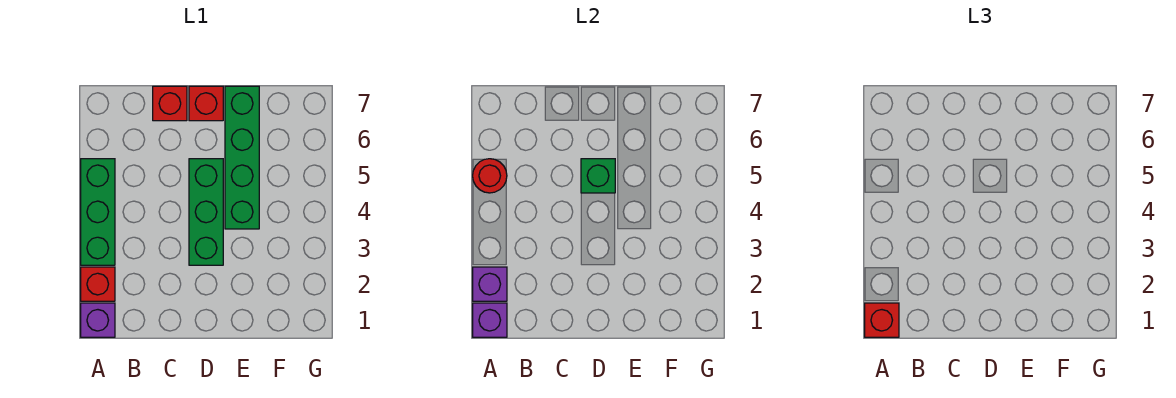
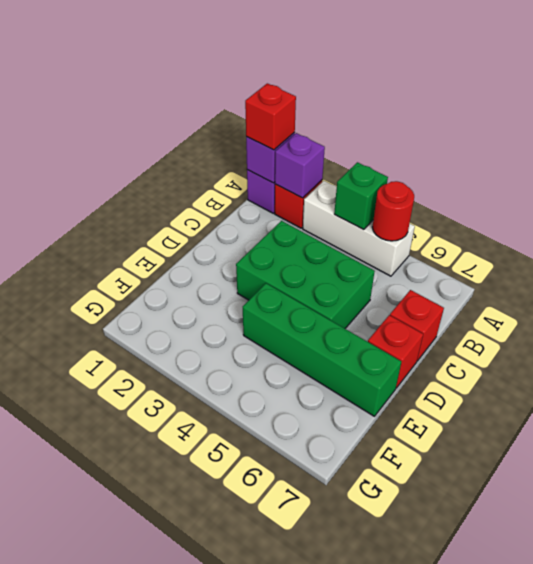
green 1x3 brick [81,159,115,265] -> white 1x3 brick [303,181,415,276]
green 1x3 brick [189,159,223,265] -> green 2x3 brick [236,221,375,328]
green 1x1 brick [581,159,615,193] -> green 1x1 brick moved to [334,162,388,230]

